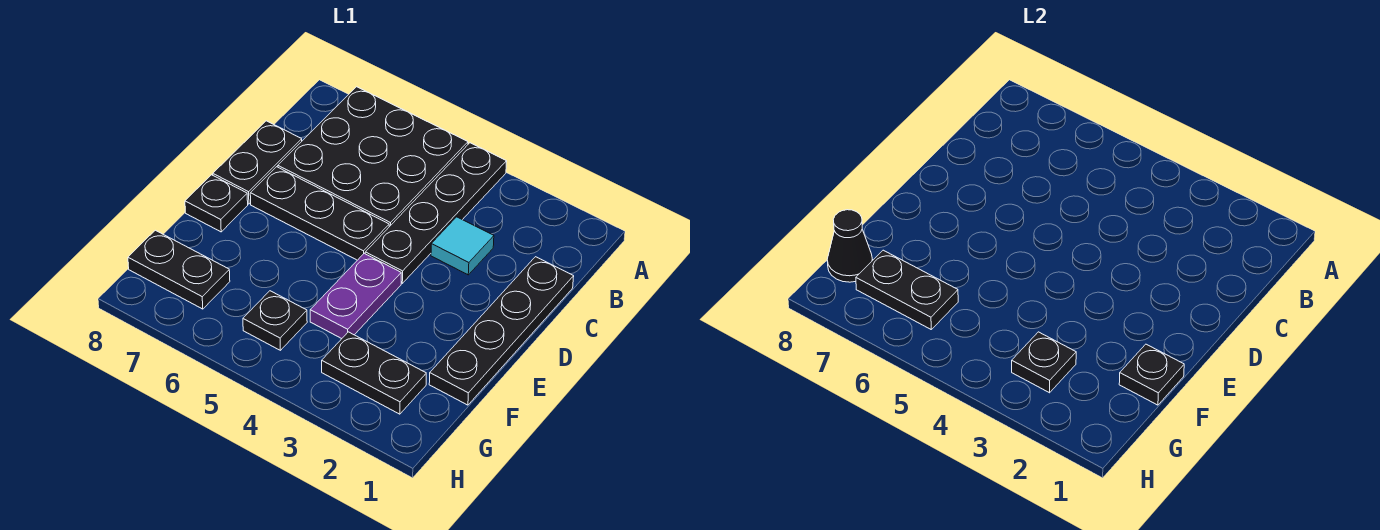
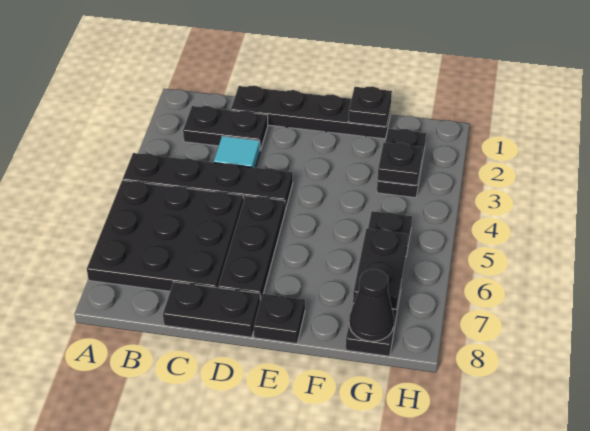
none -> black 1x2 plate [183,106,268,150]
purple 1x2 plate [310,253,401,339] -> none

